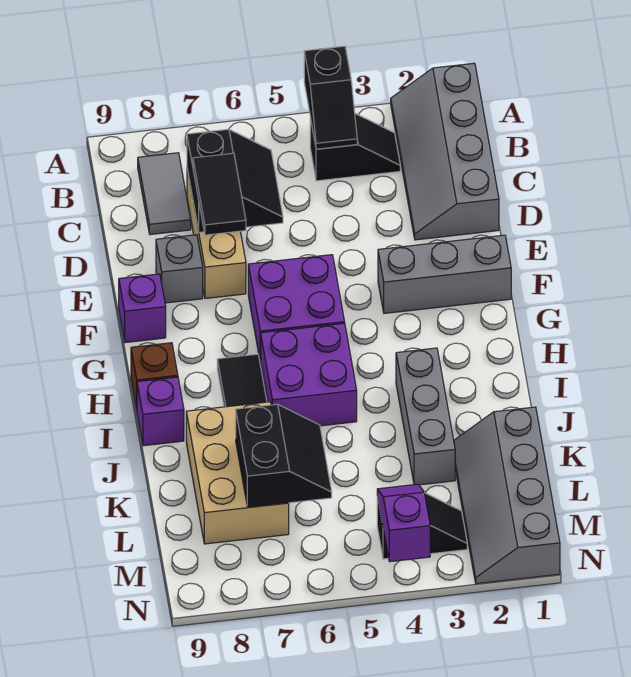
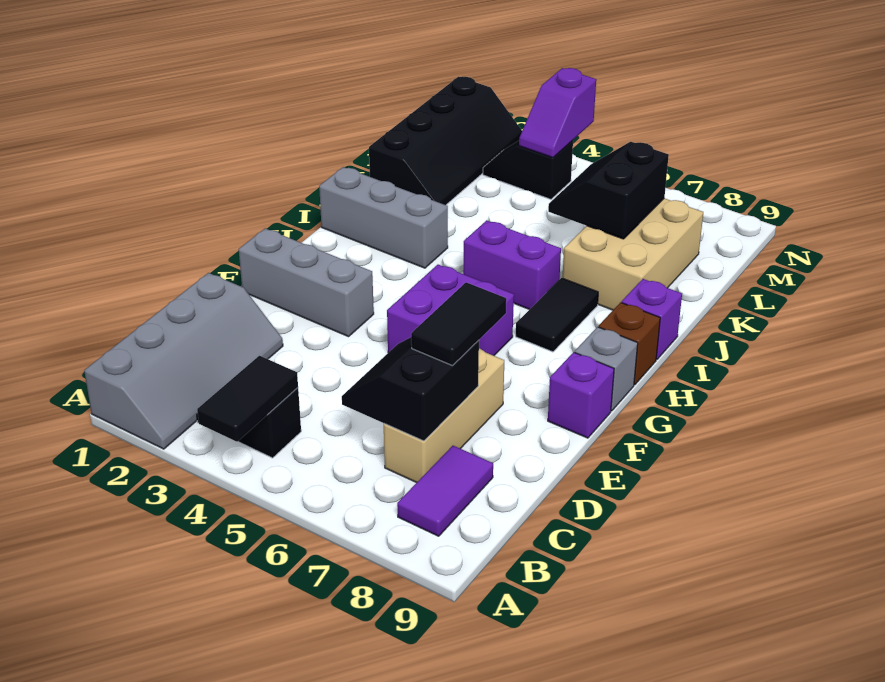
black 1x2 slope [304,46,357,149] -> black 1x2 tile [197,356,298,442]
grey 1x2 tile [138,153,191,235] -> purple 1x2 tile [397,446,493,536]
grey 1x1 brick [156,235,203,303] -> grey 1x1 brick moved to [575,327,638,411]
purple 2x2 brick [261,323,357,426] -> purple 1x2 brick [463,220,561,310]
grey 1x3 brick [396,348,455,485] -> grey 1x3 brick turned to [319,167,448,268]
grey 2x4 slope [454,407,560,584] -> black 2x4 slope [369,77,522,205]

